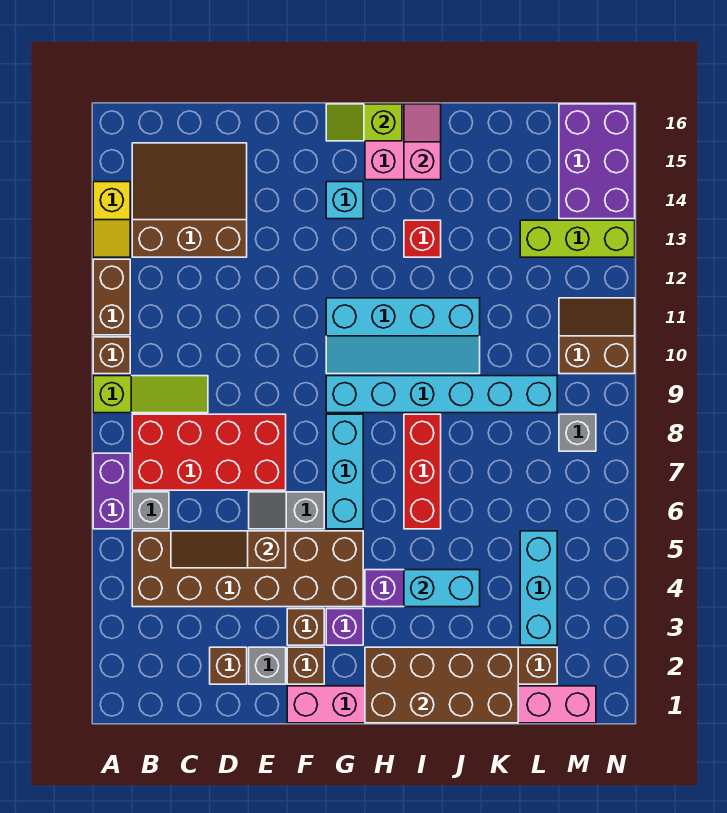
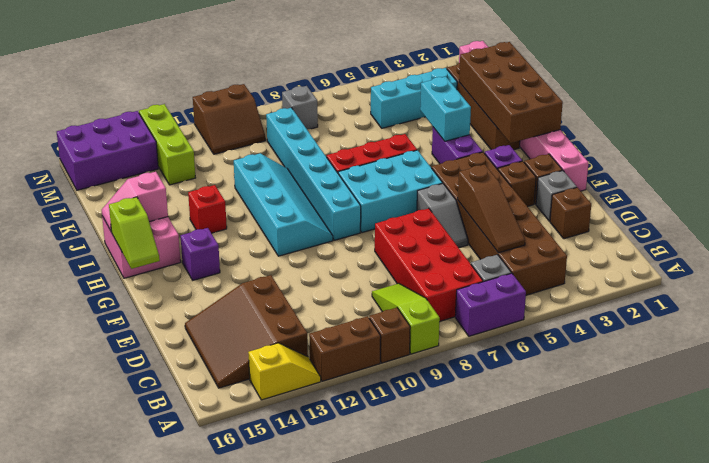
cyan 1x3 brick [326,414,363,529] -> cyan 2x3 brick [338,150,443,233]
cyan 1x1 brick [326,182,363,219] -> purple 1x1 brick [181,228,220,280]
brown 2x2 slope [559,298,635,374] -> brown 2x2 slope turned to [193,84,266,154]

